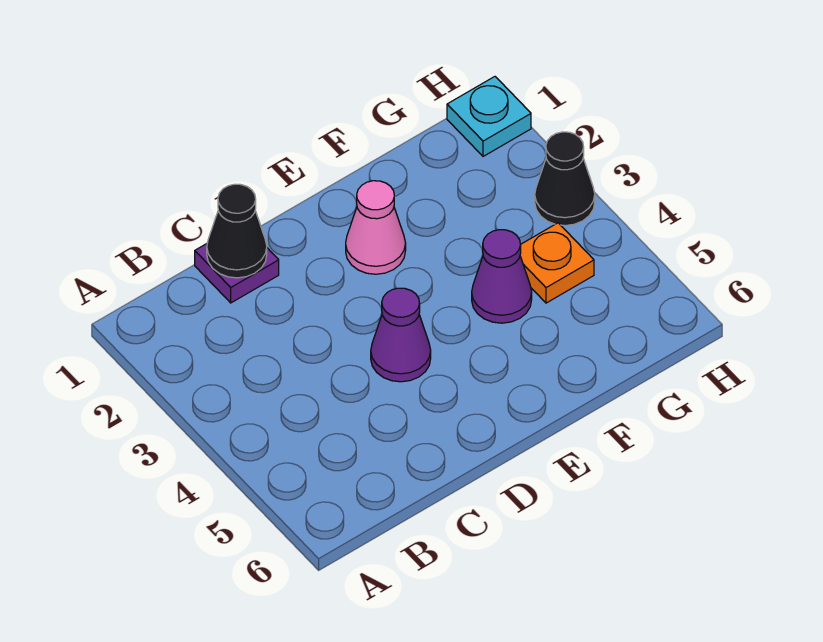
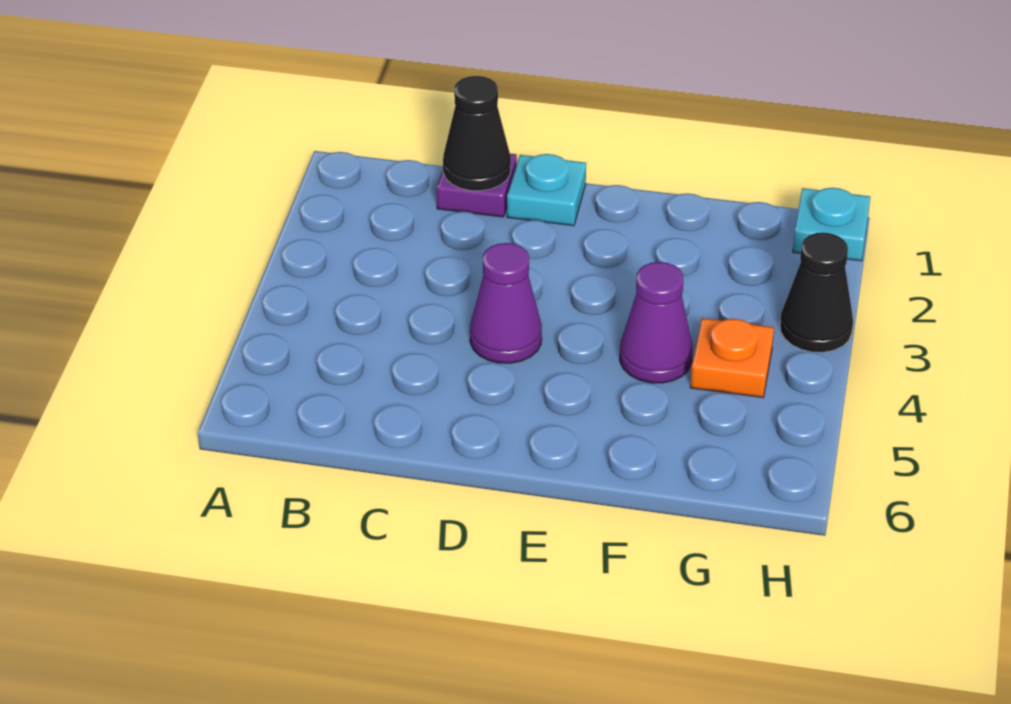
none -> cyan 1x1 plate [507,154,586,226]
pink 1x1 cone [346,181,406,274] -> none

